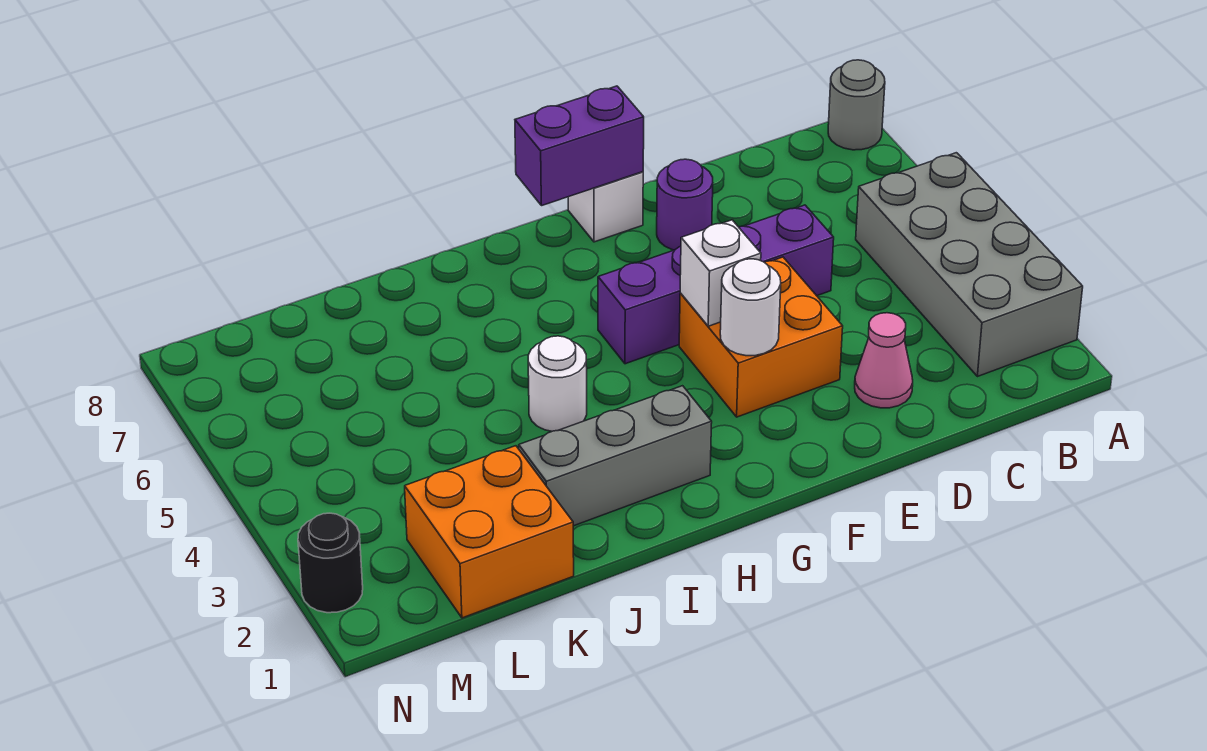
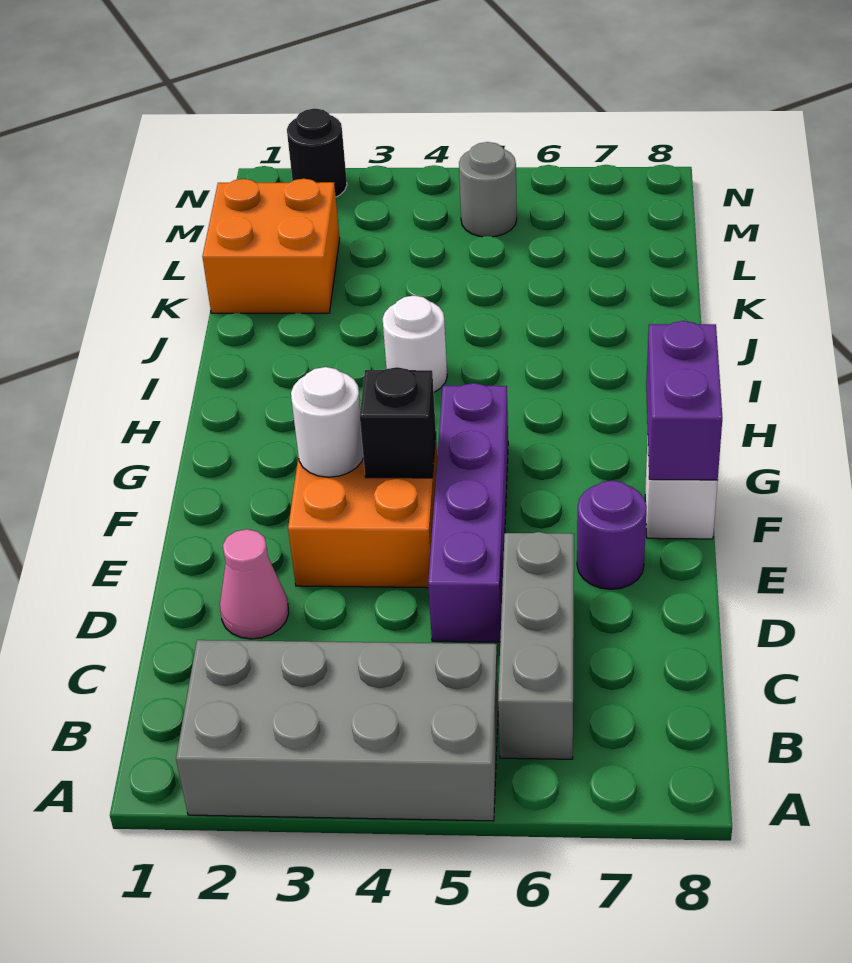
grey 1x1 round brick [828,60,885,150] -> grey 1x1 round brick moved to [459,142,517,237]
white 1x1 brick [680,220,761,326] -> black 1x1 brick [360,367,436,478]
grey 1x3 brick [519,386,712,526] -> grey 1x3 brick moved to [498,532,574,759]

